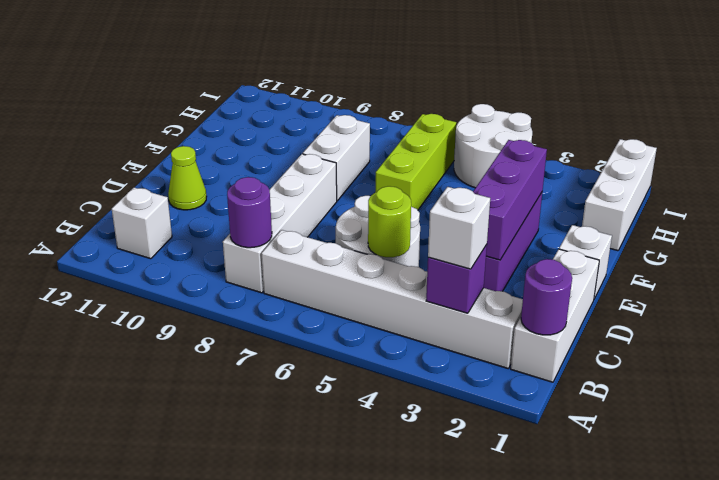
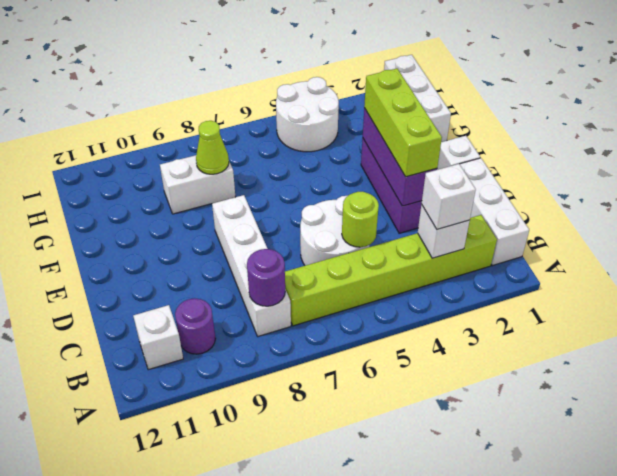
purple 1x1 round brick [521,259,572,335] -> purple 1x1 round brick moved to [175,298,215,354]
white 1x6 brick [262,230,523,368] -> lime 1x6 brick [285,215,497,326]
purple 1x1 brick [426,245,487,313] -> white 1x1 brick [418,204,470,258]
lime 1x1 cone [168,146,207,210] -> lime 1x1 cone moved to [196,121,229,174]
lime 1x3 brick [375,114,456,210] -> lime 1x3 brick moved to [364,68,442,177]
white 1x2 brick [303,115,370,201] -> white 1x2 brick turned to [160,155,235,214]

